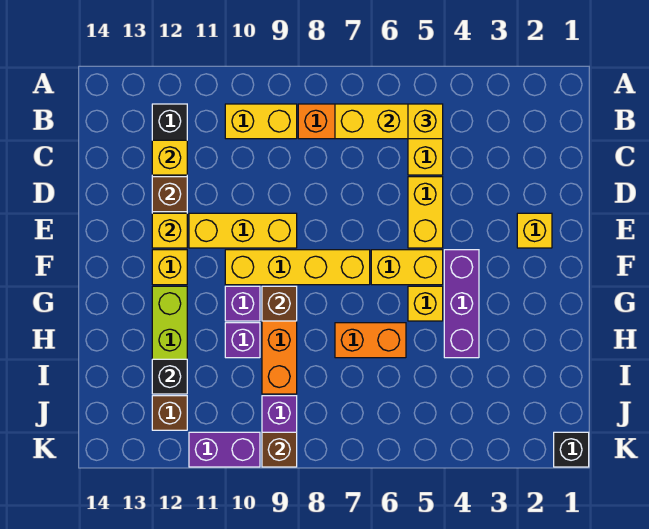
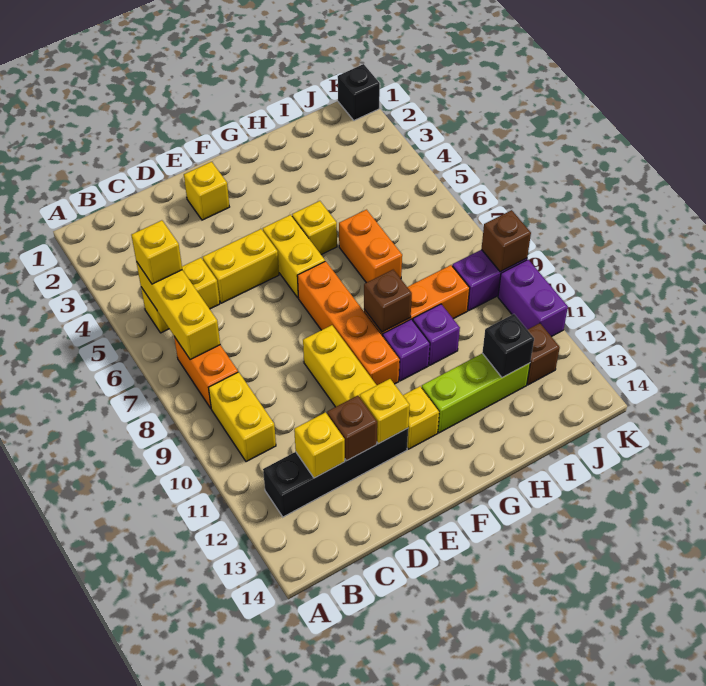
purple 1x3 brick [444,250,479,358] -> none
yellow 1x4 brick [225,250,370,285] -> orange 1x4 brick [297,261,400,385]

